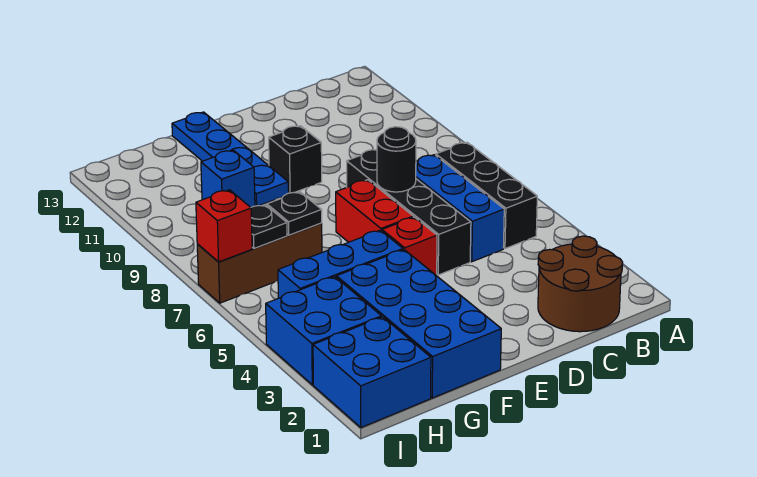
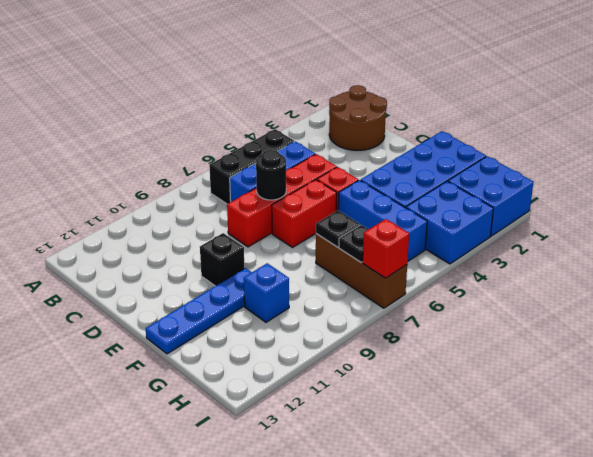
black 1x4 brick [347,150,471,275] -> red 1x4 brick [227,154,337,247]

